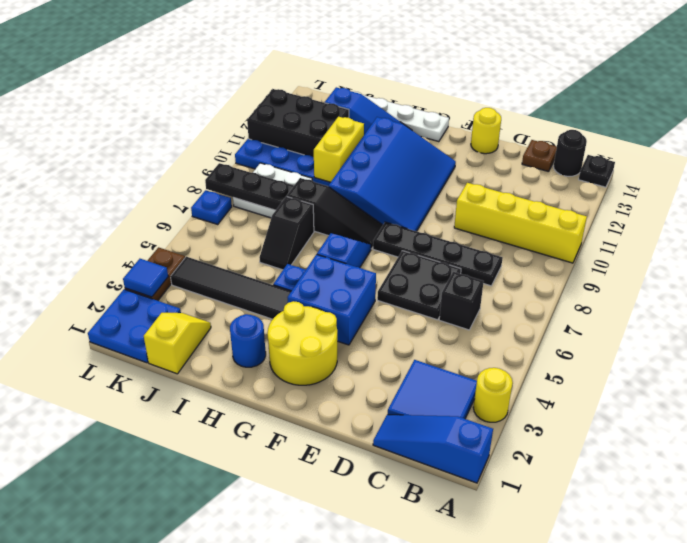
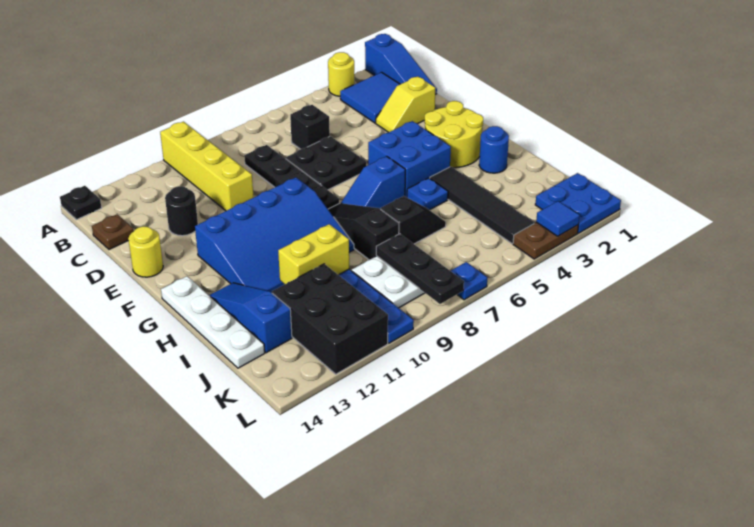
black 1x1 round brick [553,130,587,176] -> black 1x1 round brick moved to [165,186,198,236]
blue 3x4 slope [329,117,456,231] -> blue 3x4 slope turned to [195,177,354,293]
yellow 1x2 slope [144,313,211,374] -> yellow 1x2 slope moved to [376,76,435,132]

